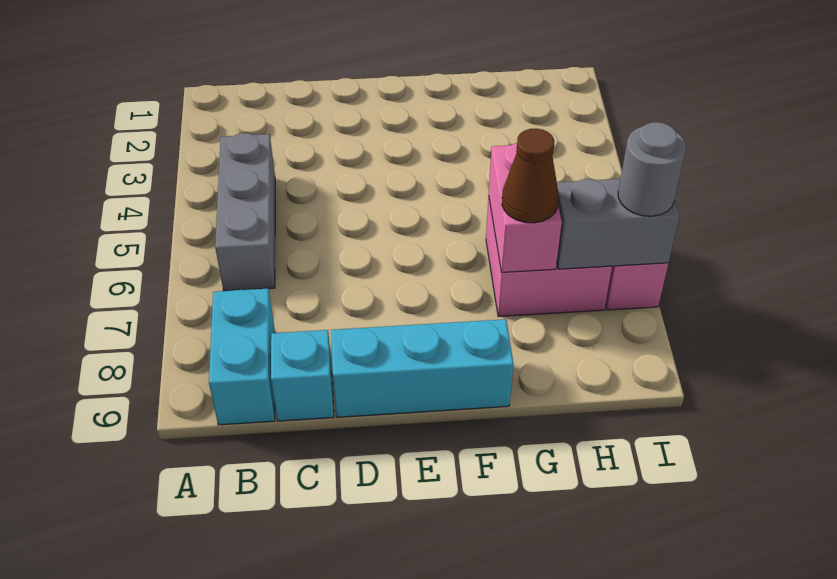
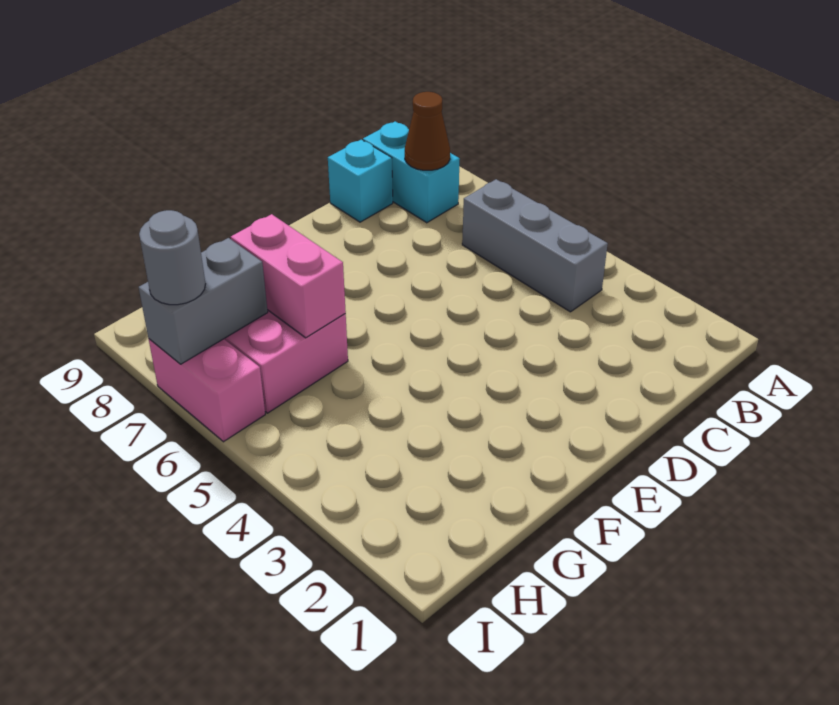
cyan 1x3 brick [331,319,514,417] -> none
brown 1x1 cone [502,128,559,223] -> brown 1x1 cone moved to [405,92,450,170]

